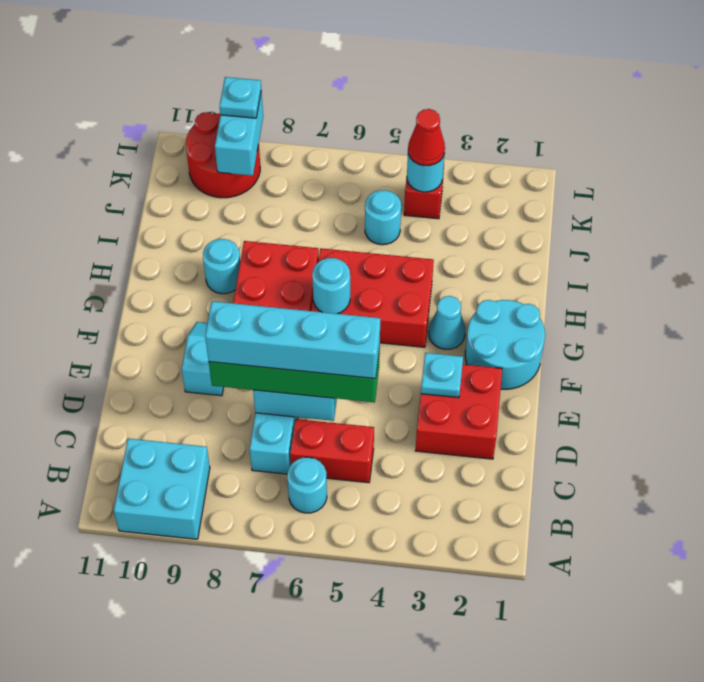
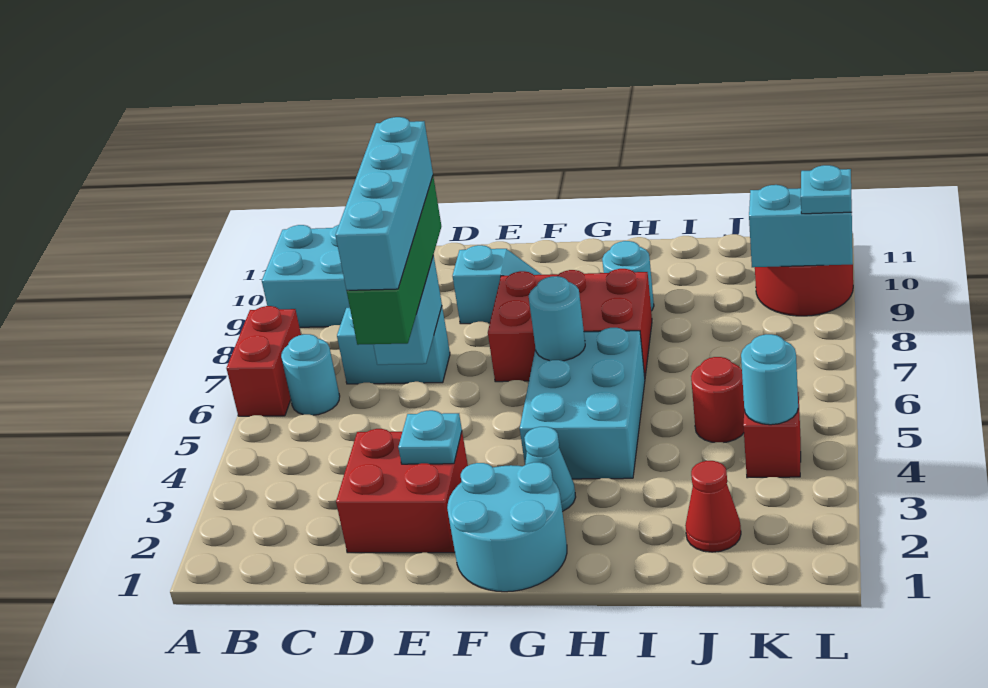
red 1x2 brick [290,419,374,483] -> red 1x2 brick moved to [226,306,301,416]
red 2x3 brick [311,248,434,347] -> cyan 2x3 brick [520,328,645,479]
cyan 1x1 round brick [365,190,401,245] -> red 1x1 round brick [691,357,744,443]
red 1x1 cone [408,109,445,166] -> red 1x1 cone moved to [685,461,741,552]

